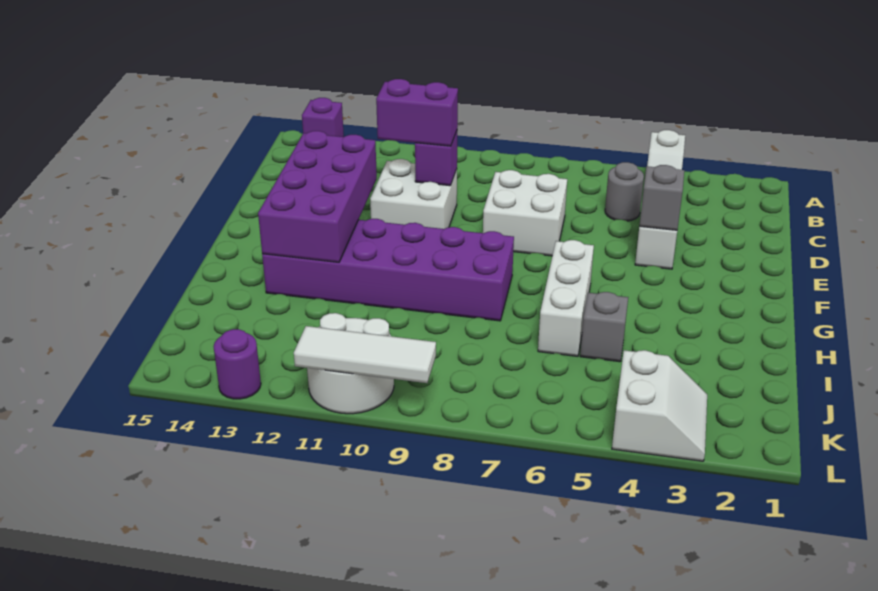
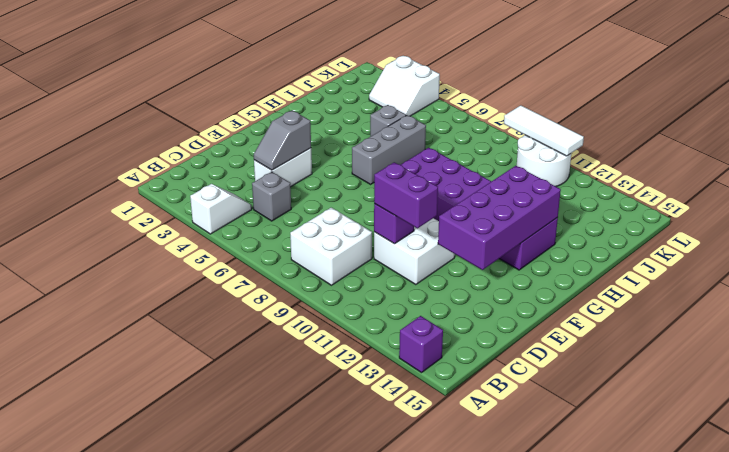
grey 1x1 round brick [605,162,644,221] -> grey 1x1 brick [252,172,291,221]
white 2x2 brick [483,170,567,256] -> white 2x2 brick moved to [290,208,372,285]
white 1x3 brick [538,240,594,356] -> grey 1x3 brick [352,115,426,184]
white 2x2 slope [612,350,707,461] -> white 2x2 slope turned to [369,56,440,116]
purple 1x1 round brick [214,329,261,399] -> none

